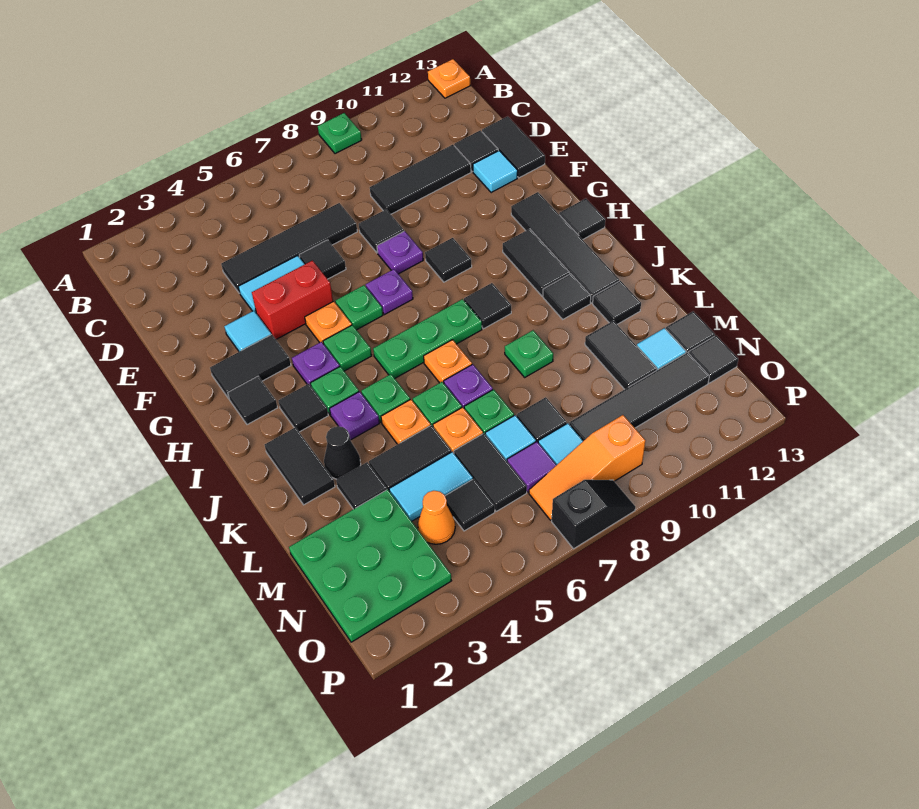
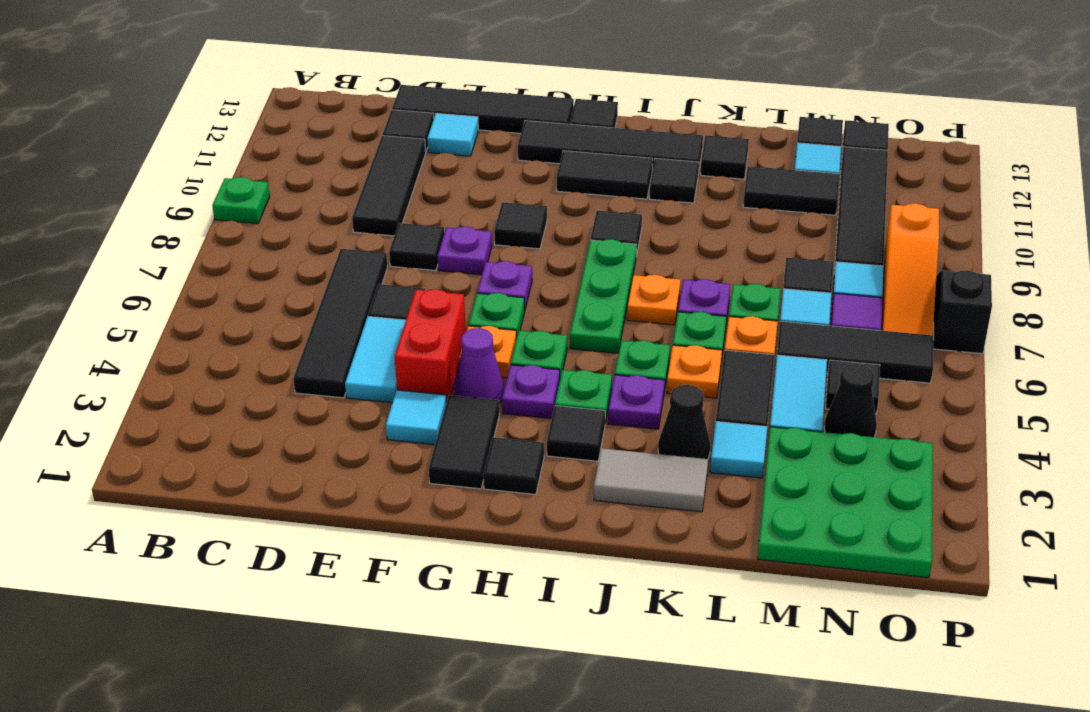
orange 1x1 plate [428,59,470,98] -> none
black 1x2 tile [482,116,545,178] -> black 1x4 tile [392,85,574,133]
none -> purple 1x1 cone [454,328,504,403]
black 1x2 tile [265,427,335,505] -> grey 1x2 tile [594,448,708,512]
green 1x1 plate [505,330,553,377] -> none
black 1x1 tile [336,462,387,509] -> cyan 1x1 tile [710,422,767,478]
black 1x2 tile [454,434,527,511] -> black 1x3 tile [777,321,933,383]
orange 1x1 cone [418,491,455,544] -> black 1x1 cone [824,364,877,437]

